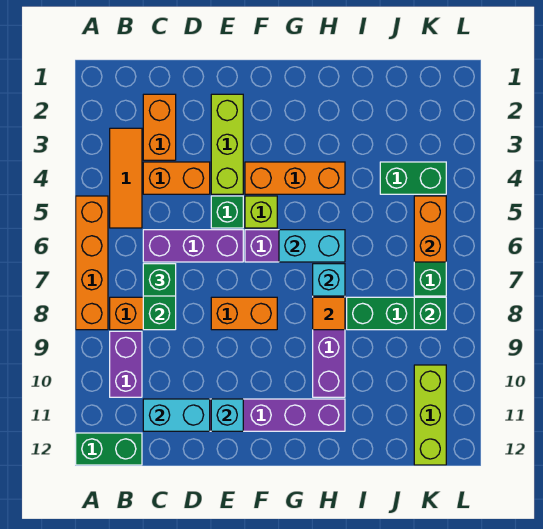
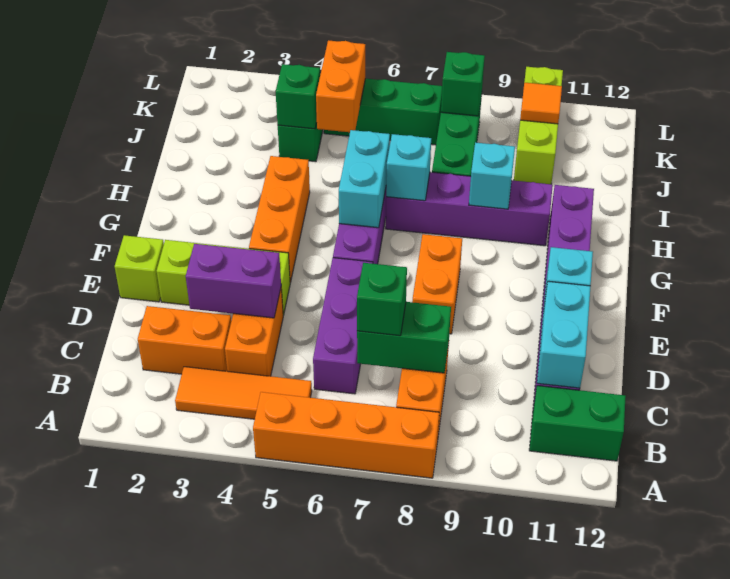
green 1x2 brick [76,433,142,465] -> green 1x2 brick turned to [529,386,626,461]
purple 1x2 brick [110,331,142,397] -> purple 1x2 brick moved to [186,244,281,318]
green 1x1 brick [211,196,243,228] -> green 1x1 brick moved to [276,64,320,129]
lime 1x1 brick [245,196,277,228] -> lime 1x1 brick moved to [115,235,164,302]
orange 1x1 tile [313,297,345,330] -> orange 1x1 tile moved to [520,83,562,124]
none -> cyan 1x1 brick [469,142,515,209]
orange 1x2 brick [414,196,446,262] -> orange 1x2 brick turned to [316,40,365,132]
lime 1x3 brick [414,365,446,465] -> lime 1x3 brick turned to [514,67,563,184]

